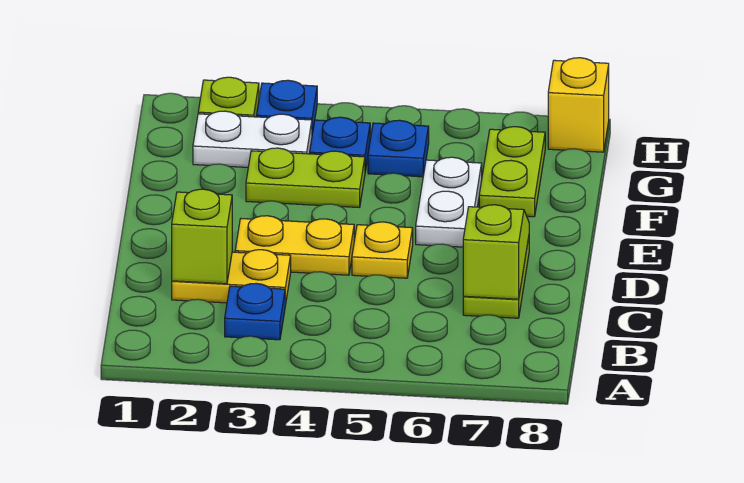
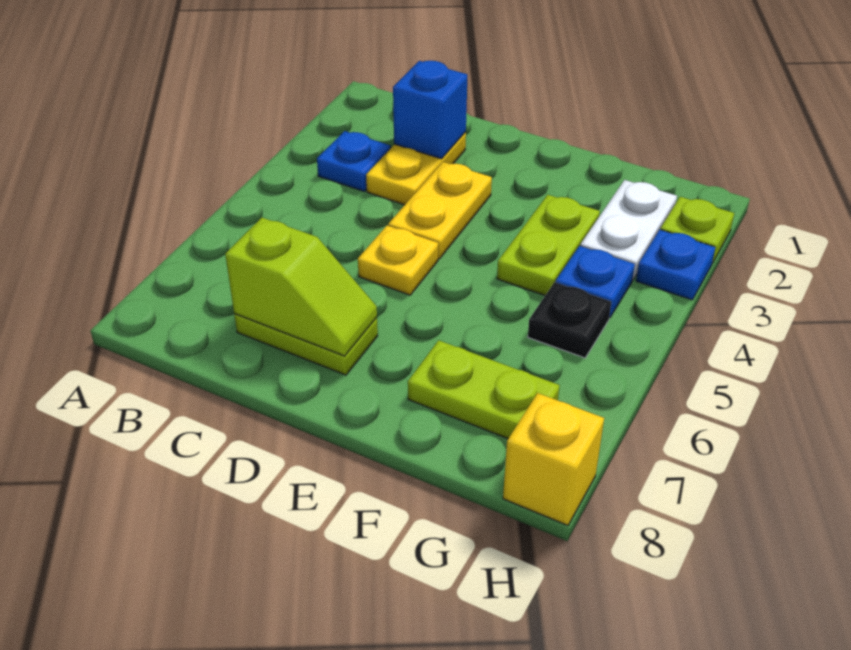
lime 1x1 brick [172,189,232,284] -> blue 1x1 brick [393,61,467,159]
white 1x2 plate [416,157,482,247] -> none
blue 1x1 plate [368,120,429,177] -> black 1x1 plate [528,282,611,358]

